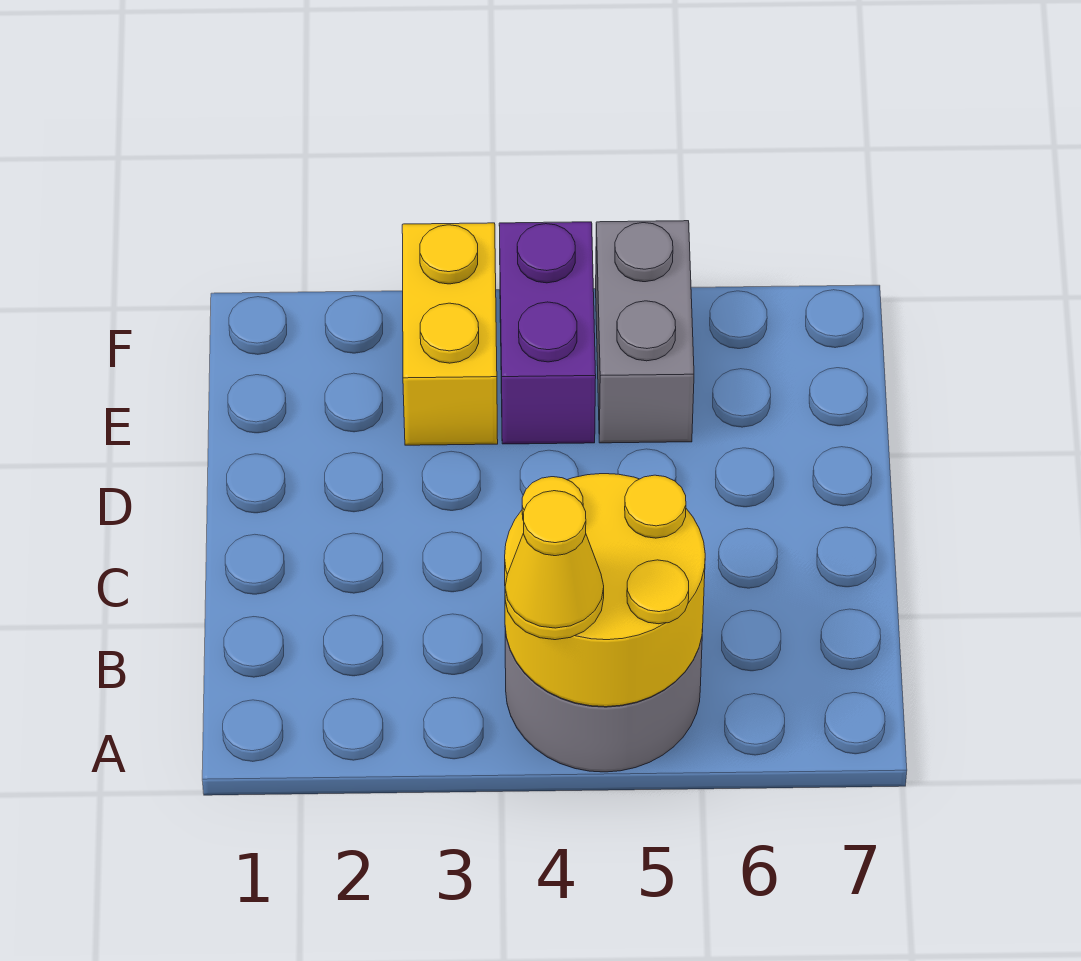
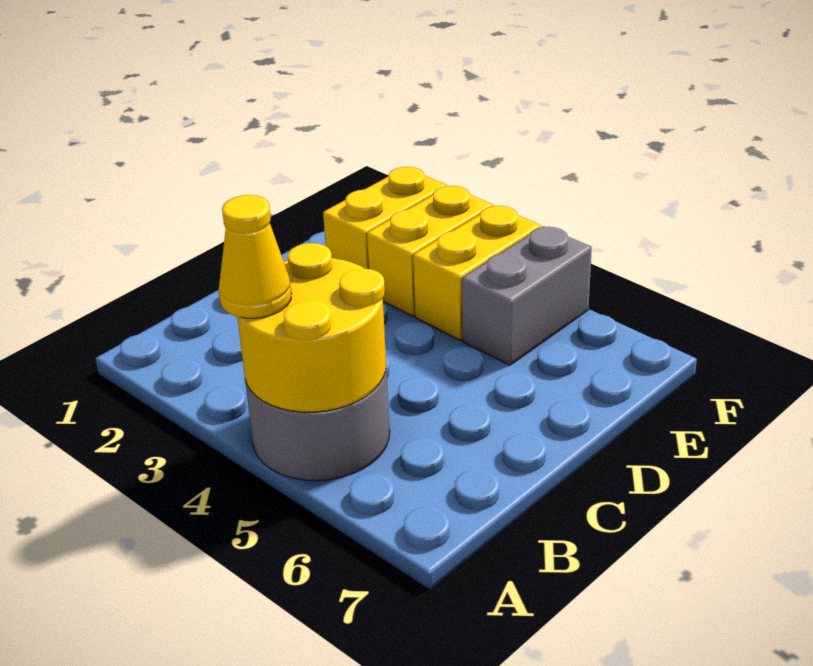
none -> yellow 1x2 brick [323,167,447,269]
purple 1x2 brick [499,222,596,444] -> yellow 1x2 brick [413,206,541,340]

